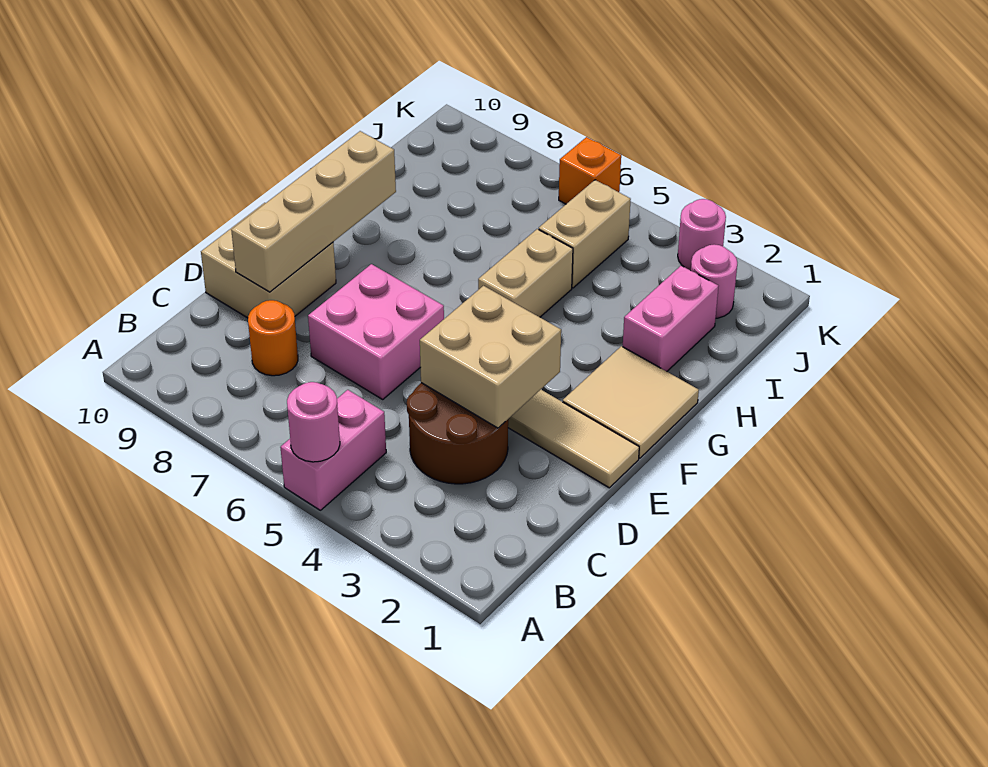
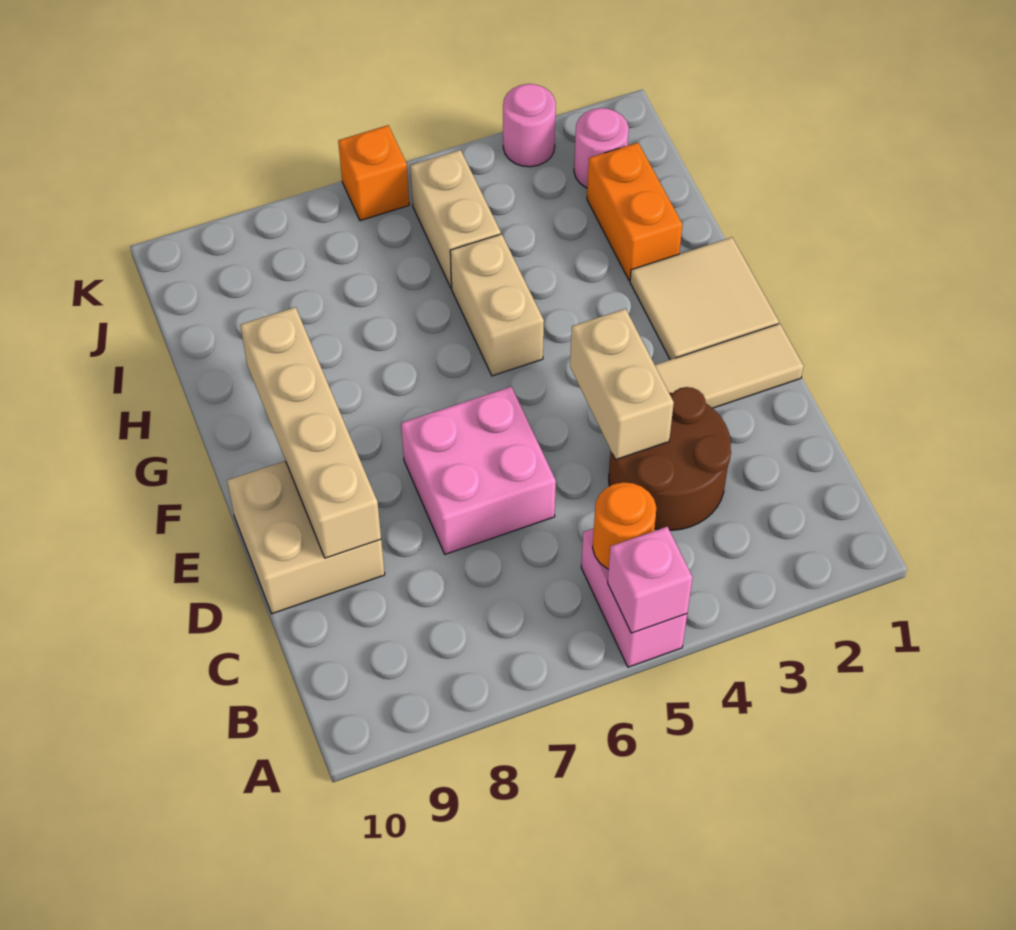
pink 1x1 round brick [287,382,340,462] -> pink 1x1 brick [608,527,693,633]
orange 1x1 round brick [248,300,298,376] -> orange 1x1 round brick moved to [593,482,656,569]
tan 2x2 brick [420,286,561,428] -> tan 1x2 brick [570,309,674,459]
pink 1x2 brick [623,266,718,371] -> orange 1x2 brick [587,143,683,280]

